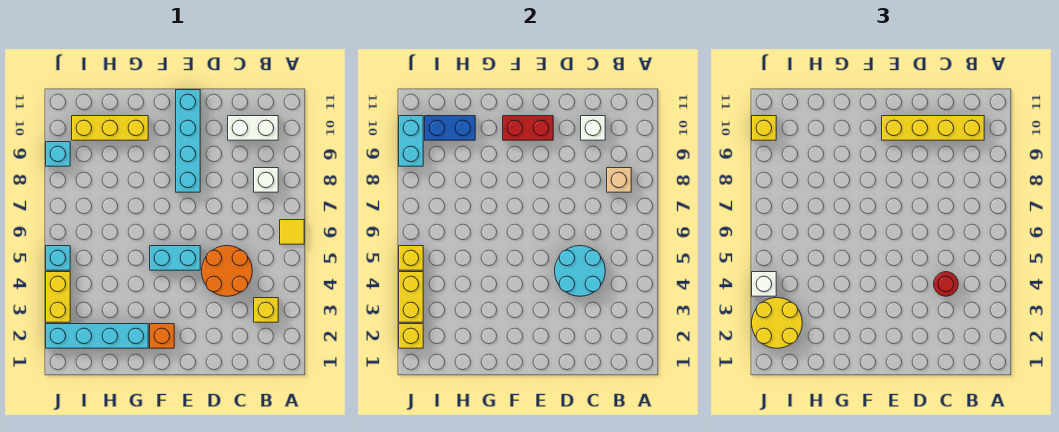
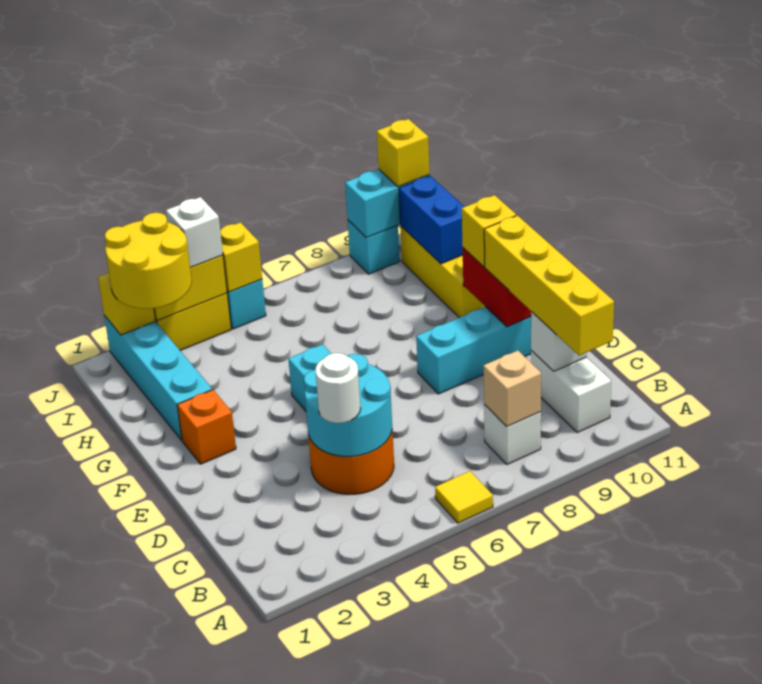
yellow 1x1 brick [254,298,278,322] -> yellow 1x1 brick moved to [462,195,516,267]
red 1x1 round brick [934,272,958,296] -> white 1x1 round brick [315,353,361,423]

